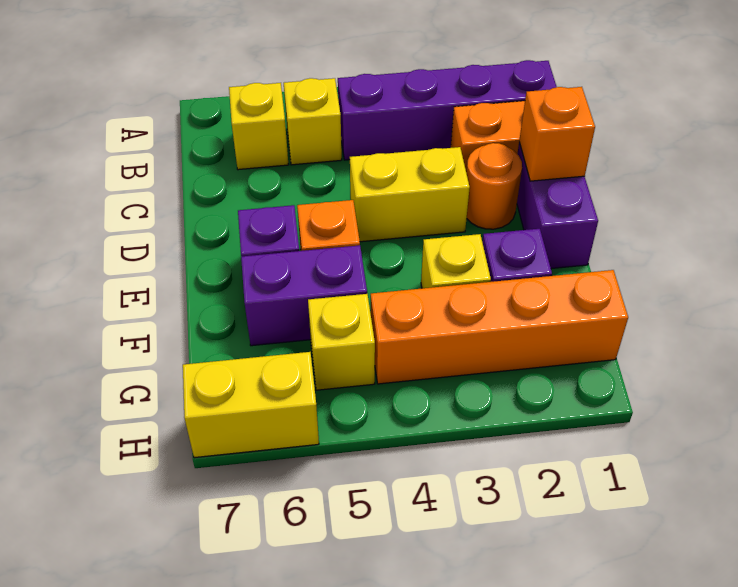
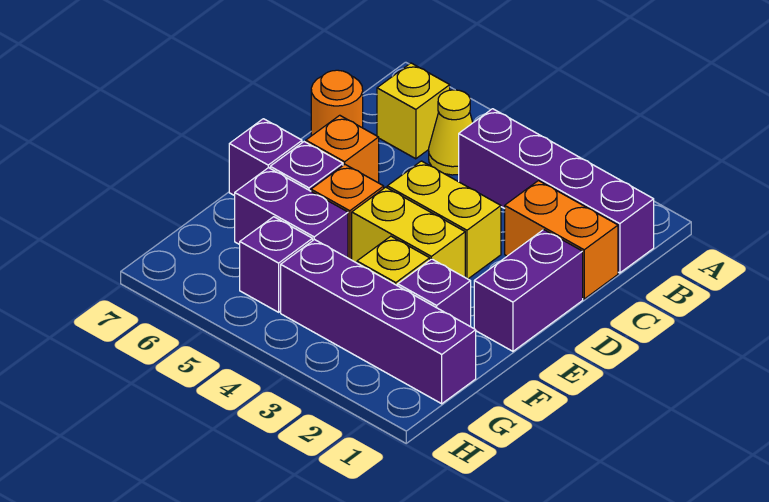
yellow 1x1 brick [284,78,342,165] -> yellow 1x1 cone [429,90,473,175]
orange 1x1 brick [519,87,595,181] -> orange 1x1 brick moved to [306,115,379,183]
orange 1x1 round brick [466,143,522,229] -> orange 1x1 round brick moved to [311,70,363,136]
none -> purple 1x1 brick [229,119,302,196]
orange 1x4 brick [370,270,628,384] -> purple 1x4 brick [281,239,476,404]
yellow 1x1 brick [308,294,375,390] -> purple 1x1 brick [240,217,313,312]
yellow 1x2 brick [183,352,319,458] -> yellow 1x2 brick moved to [352,187,465,277]

